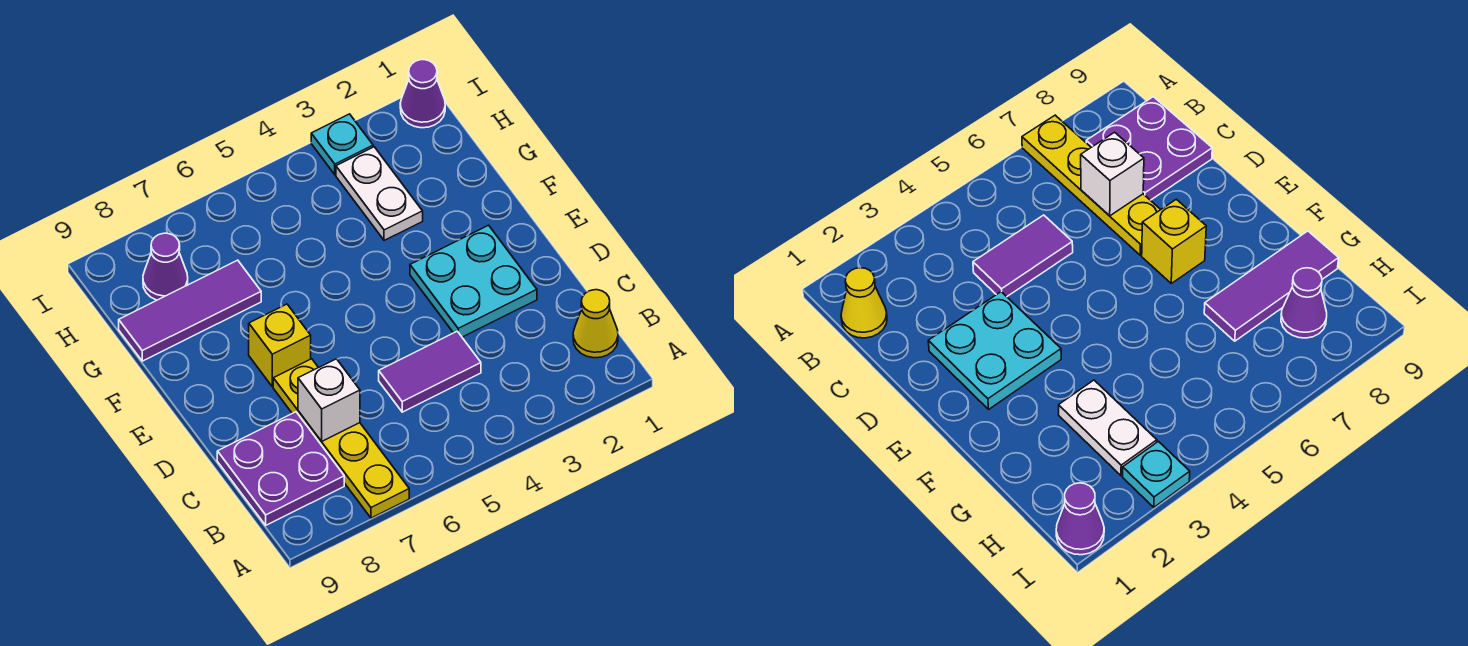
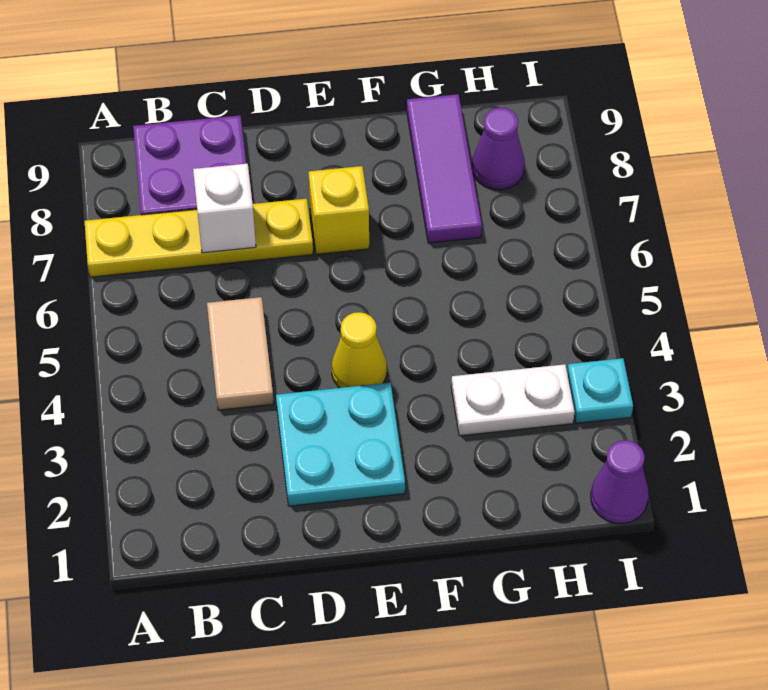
yellow 1x1 cone [573,290,618,358] -> yellow 1x1 cone moved to [332,312,387,388]
purple 1x2 tile [379,331,481,412] -> tan 1x2 tile [207,297,274,410]

